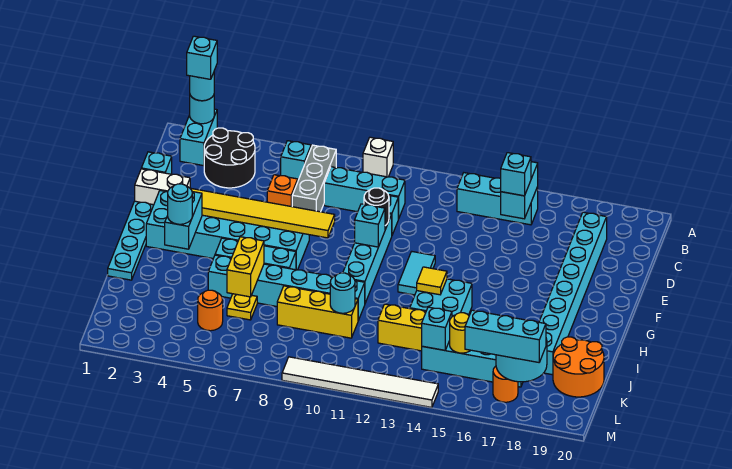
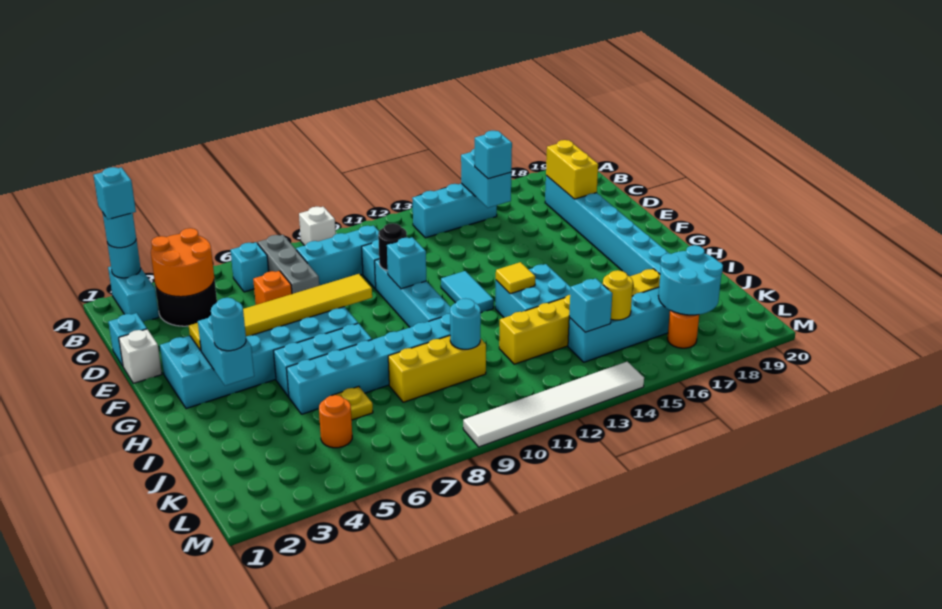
white 1x2 brick [135,169,190,205] -> white 1x1 brick [119,329,162,383]
cyan 1x4 plate [108,201,154,280] -> none
yellow 1x2 brick [227,237,264,297] -> yellow 1x2 brick moved to [546,140,598,199]
orange 2x2 round brick [553,337,604,397] -> orange 2x2 round brick moved to [151,228,214,297]
cyan 1x3 brick [465,310,546,362] -> none

